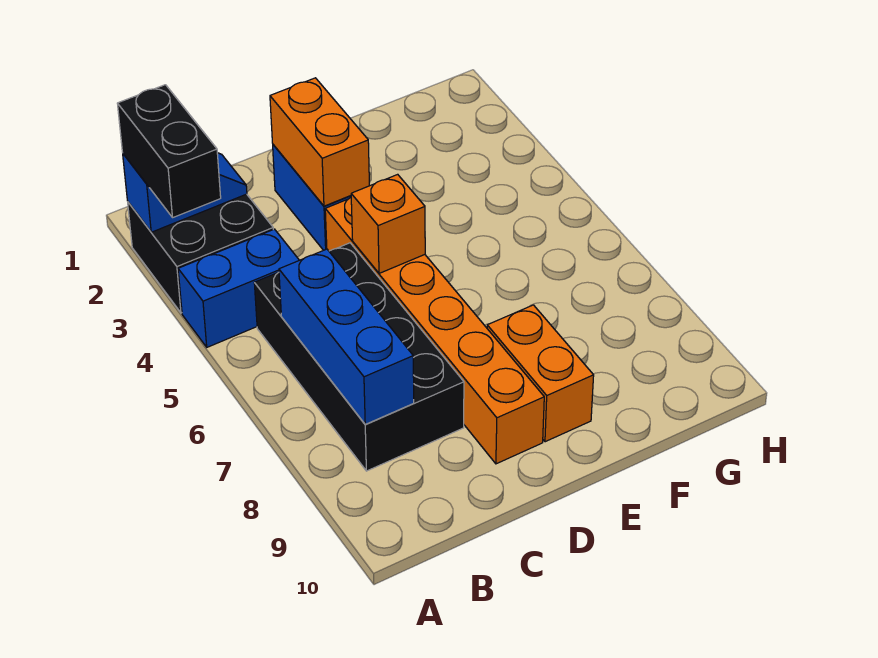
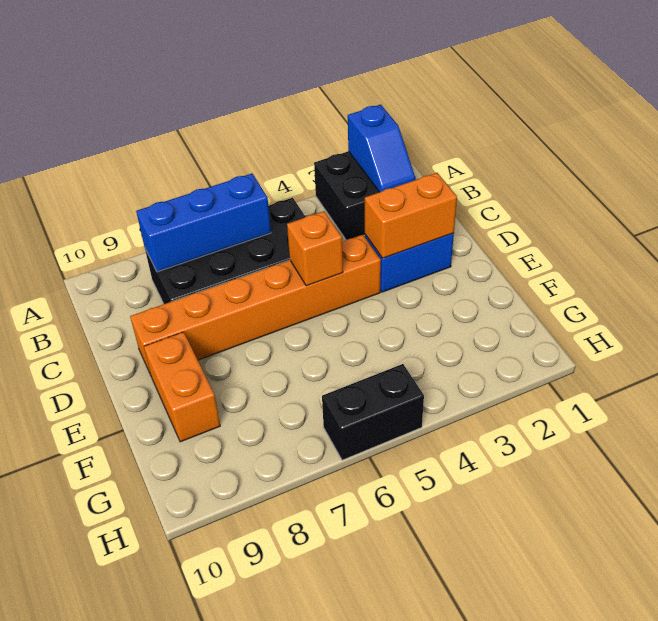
black 1x2 brick [117,85,221,217] -> black 1x2 brick moved to [322,364,424,460]
blue 1x2 brick [178,229,299,347] -> none
orange 1x2 brick [487,305,594,442] -> orange 1x2 brick turned to [144,332,220,442]

